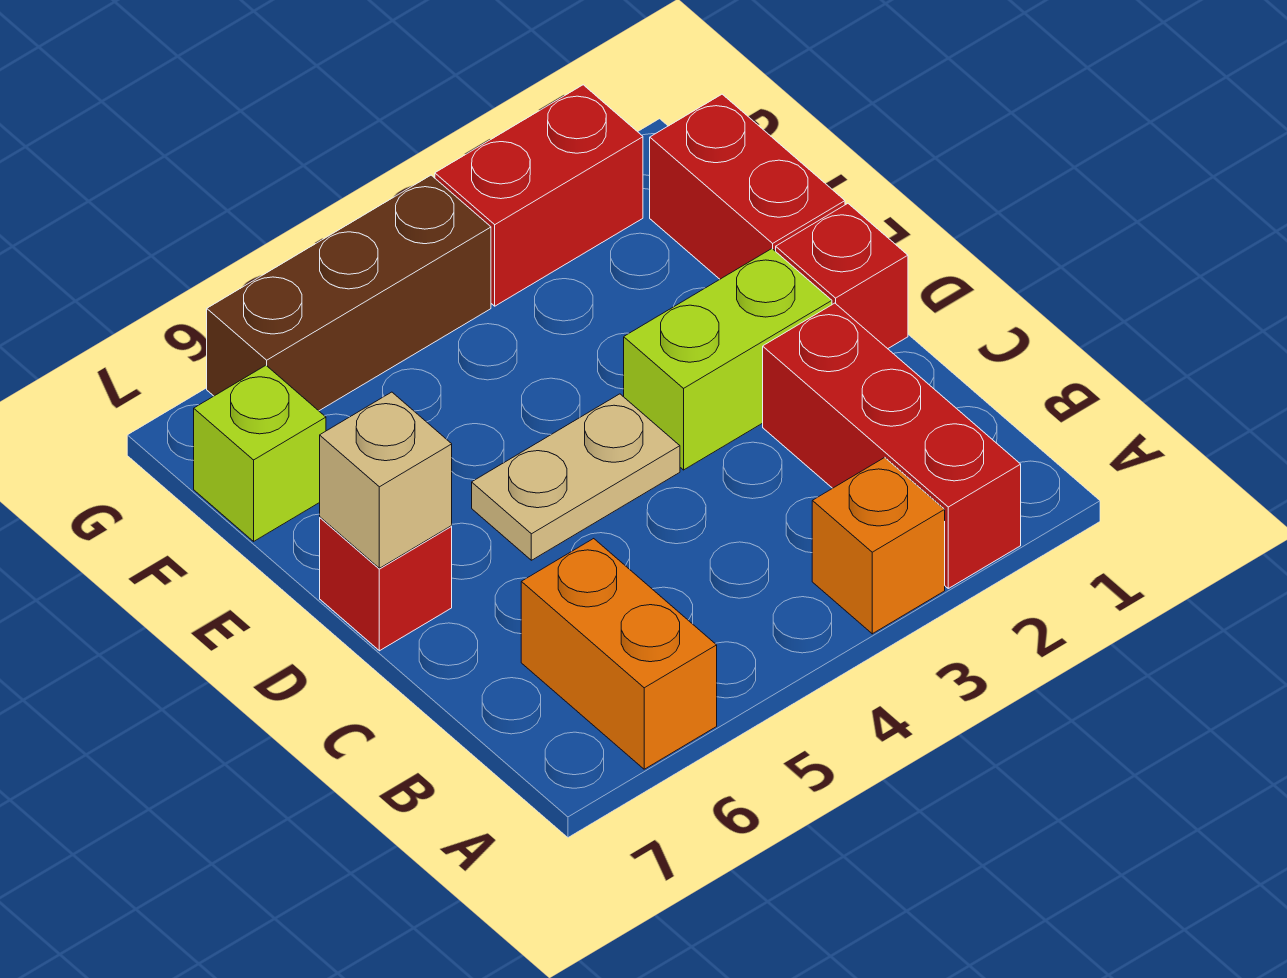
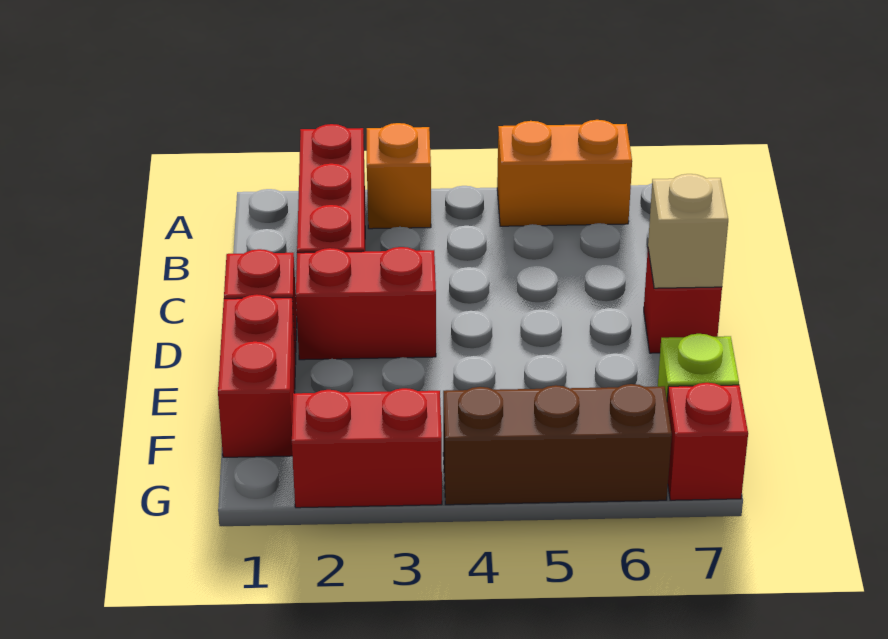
orange 1x2 brick [521,539,717,769] -> orange 1x2 brick turned to [497,120,632,226]
lime 1x2 brick [624,249,832,470] -> red 1x2 brick [296,247,436,360]
tan 1x2 plate [472,394,680,560] -> none
none -> red 1x1 brick [667,383,748,500]

